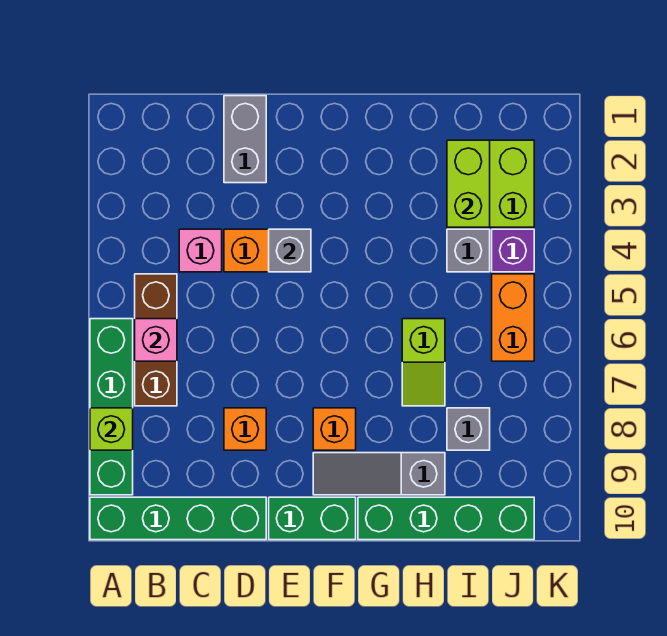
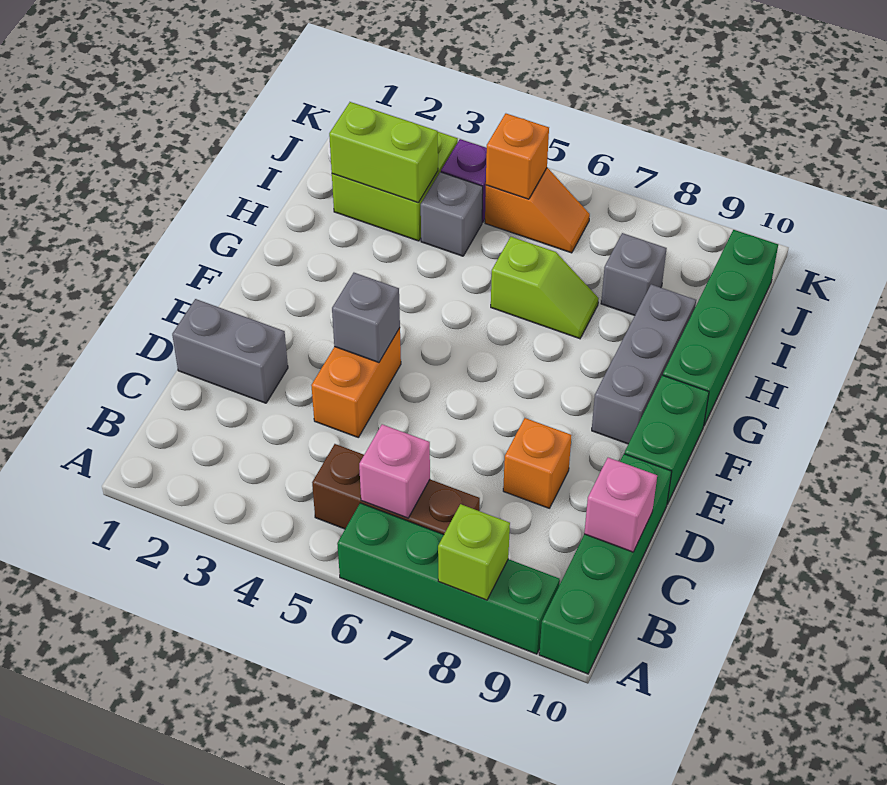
pink 1x1 brick [179,229,222,272] -> pink 1x1 brick moved to [584,458,657,552]
orange 1x1 brick [313,408,356,450] -> orange 1x1 brick moved to [486,114,549,199]
grey 1x3 slope [313,453,445,495] -> grey 1x3 brick [592,284,696,444]
orange 1x2 brick [492,274,534,361] -> orange 1x2 slope [485,168,590,253]

